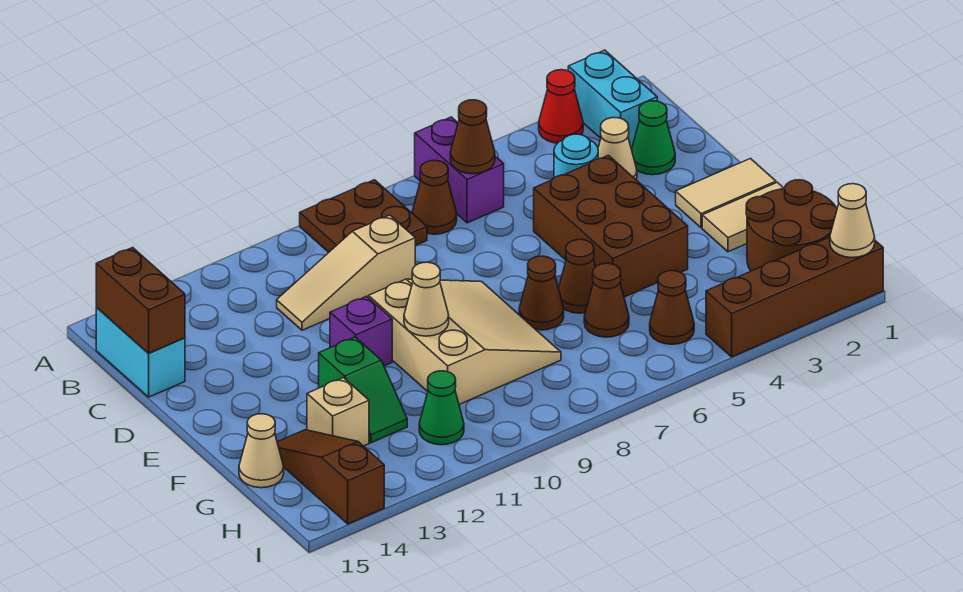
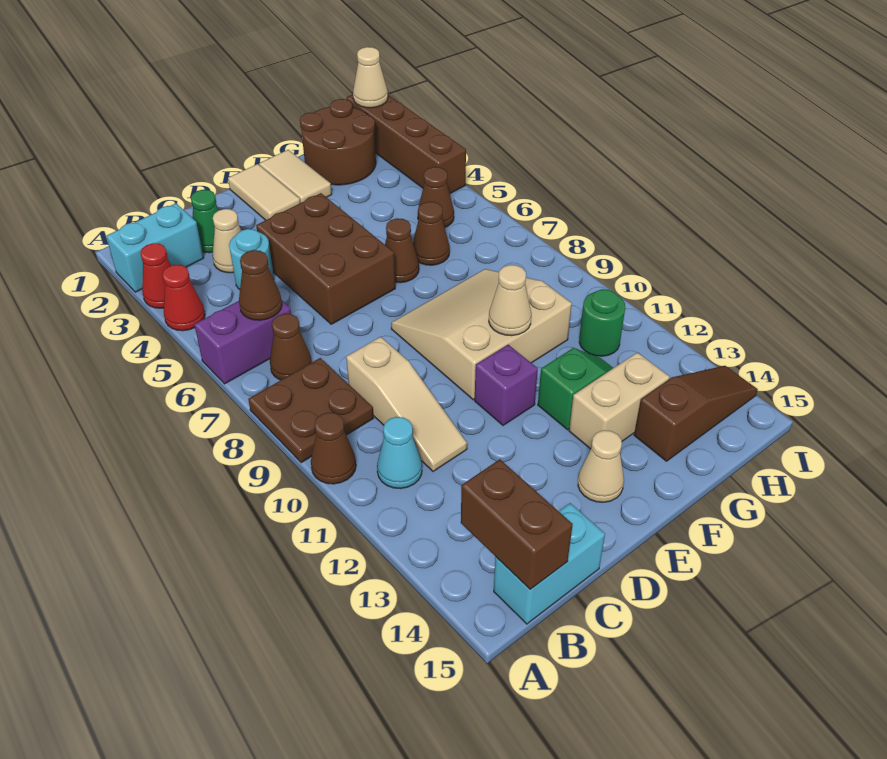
none -> red 1x1 cone [162,265,205,331]
none -> cyan 1x1 cone [377,417,422,489]
brown 1x2 brick [96,247,185,353] -> brown 1x2 brick turned to [461,459,573,589]
brown 2x3 brick [534,155,688,297] -> brown 2x3 brick turned to [256,193,395,324]
brown 1x1 cone [519,256,564,330] -> brown 1x1 cone moved to [311,412,356,484]
tan 1x1 brick [307,378,369,446] -> tan 1x2 brick [569,352,670,449]
brown 1x3 slope [277,430,384,524] -> brown 1x3 slope turned to [634,366,758,461]
tan 1x1 cone [239,414,284,488] -> tan 1x1 cone moved to [578,430,624,502]
green 1x1 cone [419,371,464,445] -> green 1x1 round brick [579,289,625,356]

